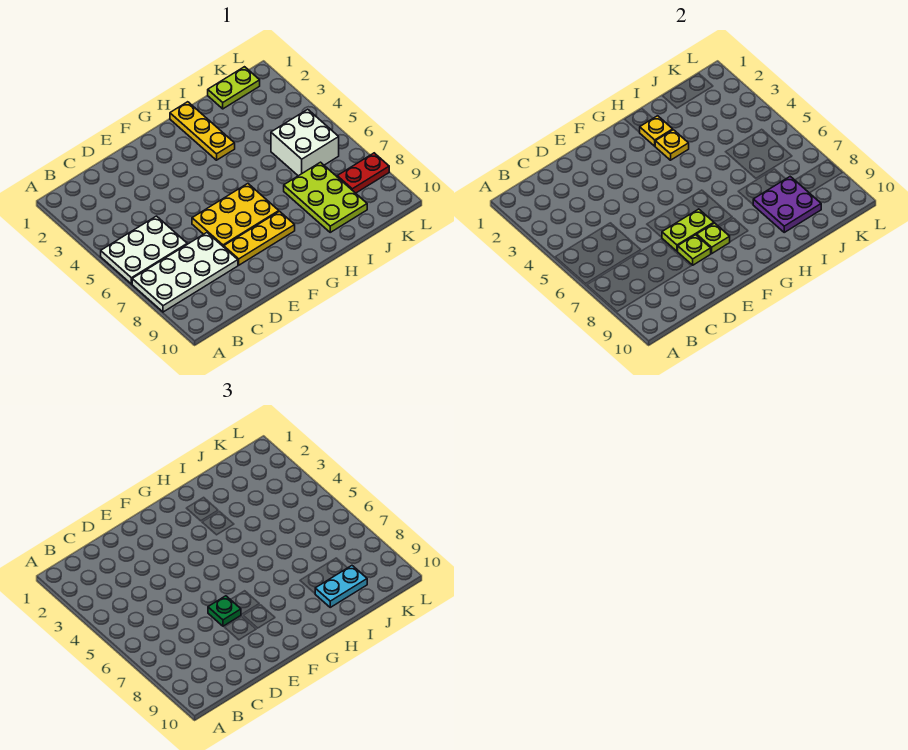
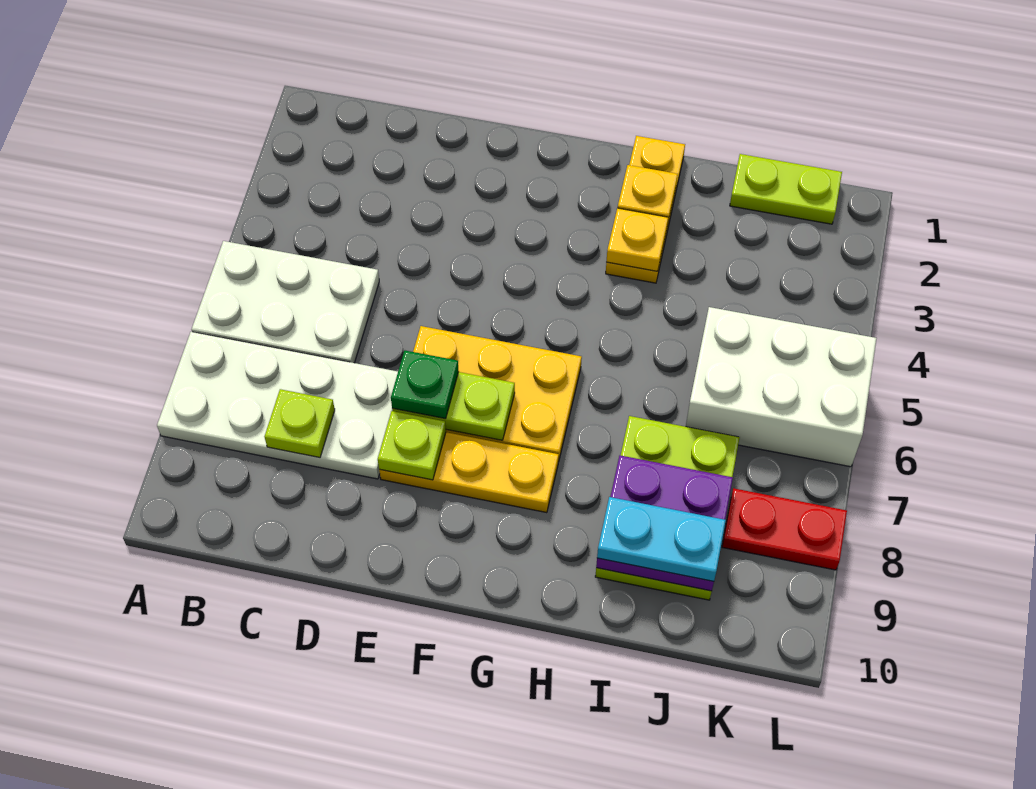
lime 1x1 plate [697,223,730,254] -> lime 1x1 plate moved to [265,389,335,458]
white 2x2 brick [271,109,339,176] -> white 2x3 brick [686,307,877,467]

